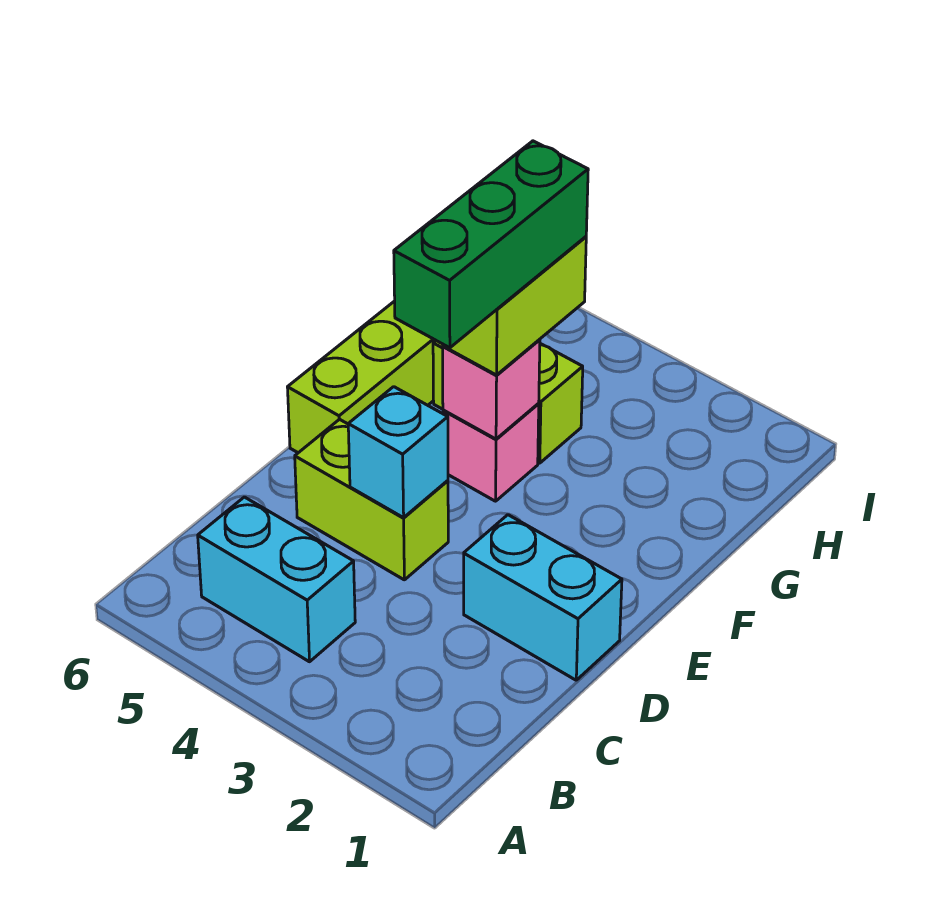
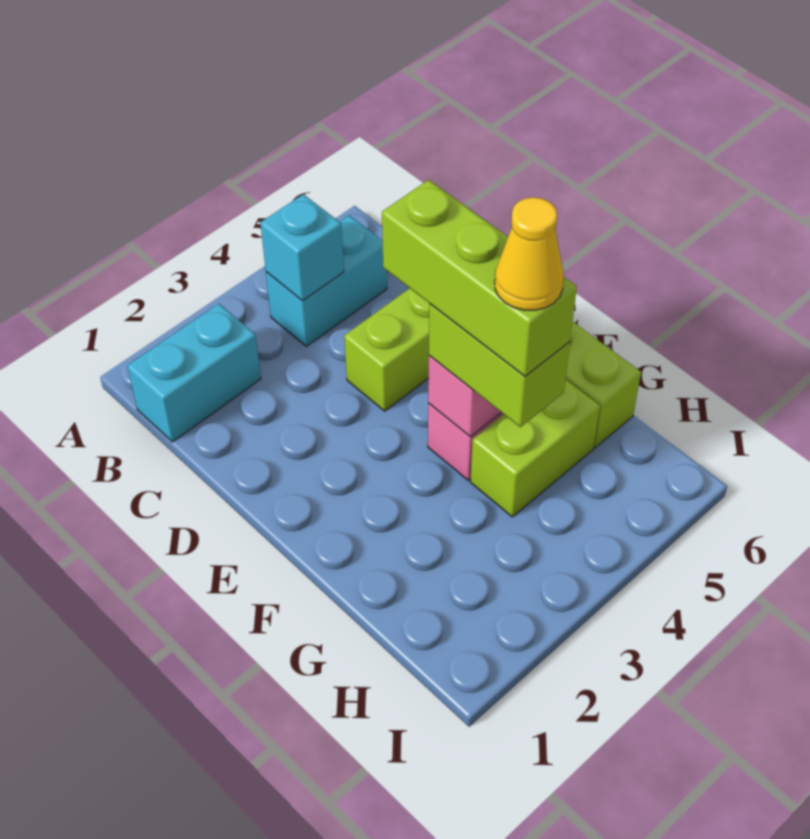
cyan 1x2 brick [464,515,622,680] -> cyan 1x2 brick moved to [127,304,261,442]
cyan 1x1 brick [348,387,448,518] -> cyan 1x1 brick moved to [260,194,344,301]
green 1x3 brick [394,141,588,348] -> lime 1x3 brick [382,180,577,376]
none -> yellow 1x1 cone [495,197,564,310]

